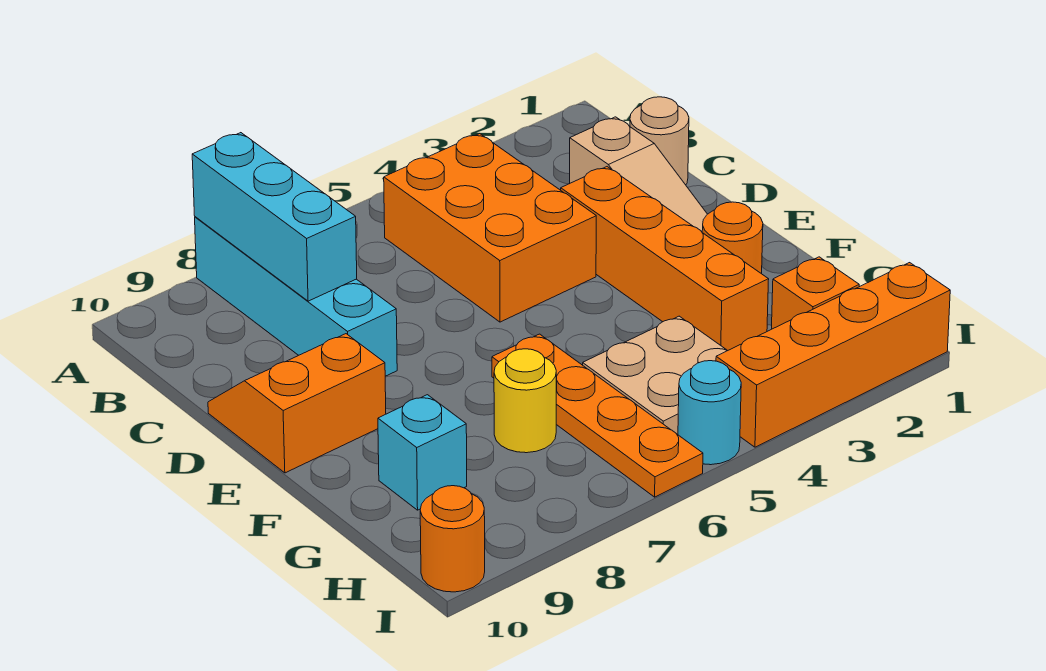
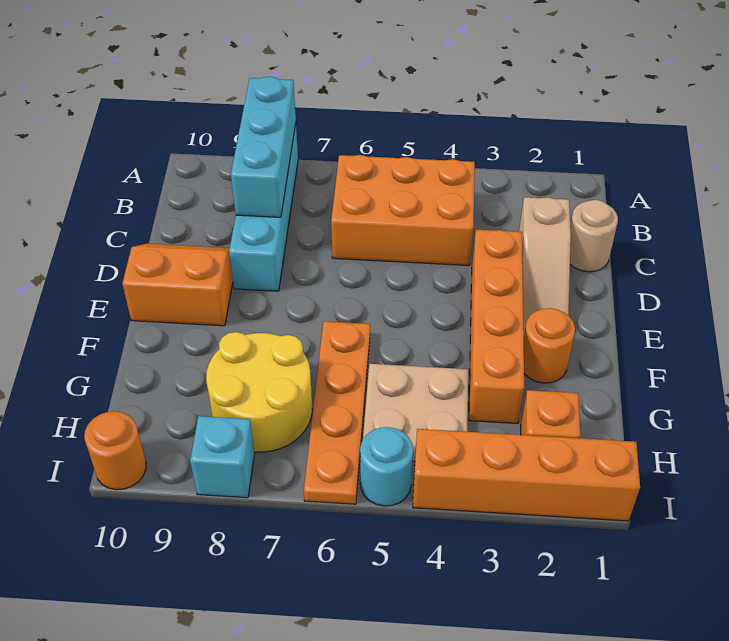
orange 2x3 brick [384,134,596,322] -> orange 2x3 brick turned to [331,155,475,265]
yellow 1x1 round brick [494,349,556,453] -> yellow 2x2 round brick [206,332,312,452]
cyan 1x1 brick [378,395,467,510] -> cyan 1x1 brick moved to [190,416,255,498]

